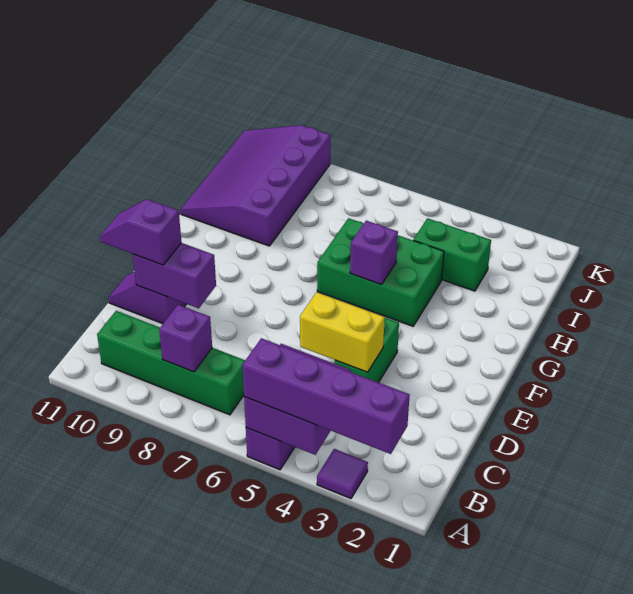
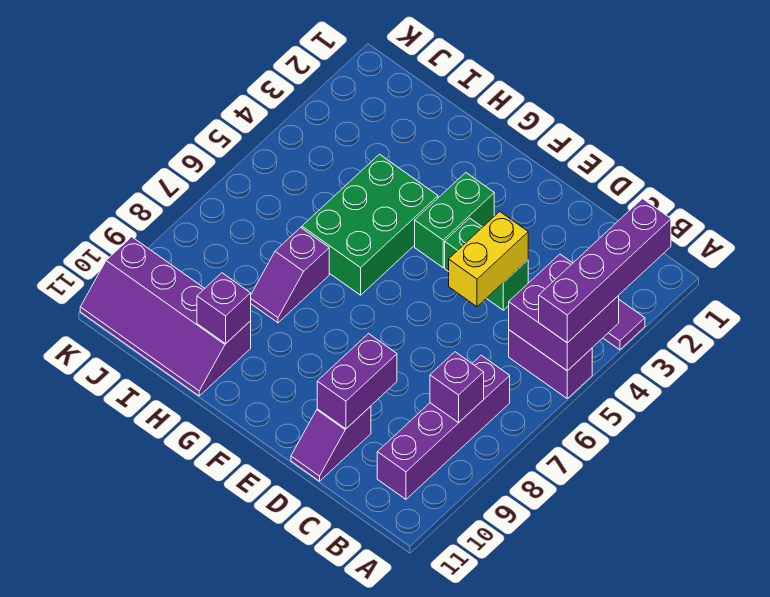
green 1x4 brick [97,311,245,415] -> purple 1x4 brick [377,355,510,499]
purple 1x2 slope [100,199,181,265] -> purple 1x2 slope moved to [251,228,329,323]
purple 1x1 brick [350,221,398,284] -> purple 1x1 brick moved to [197,273,251,344]
purple 3x4 slope [181,125,330,246] -> purple 2x4 slope [80,237,251,396]
green 1x2 brick [413,218,491,291] -> green 1x2 brick moved to [415,173,494,268]

